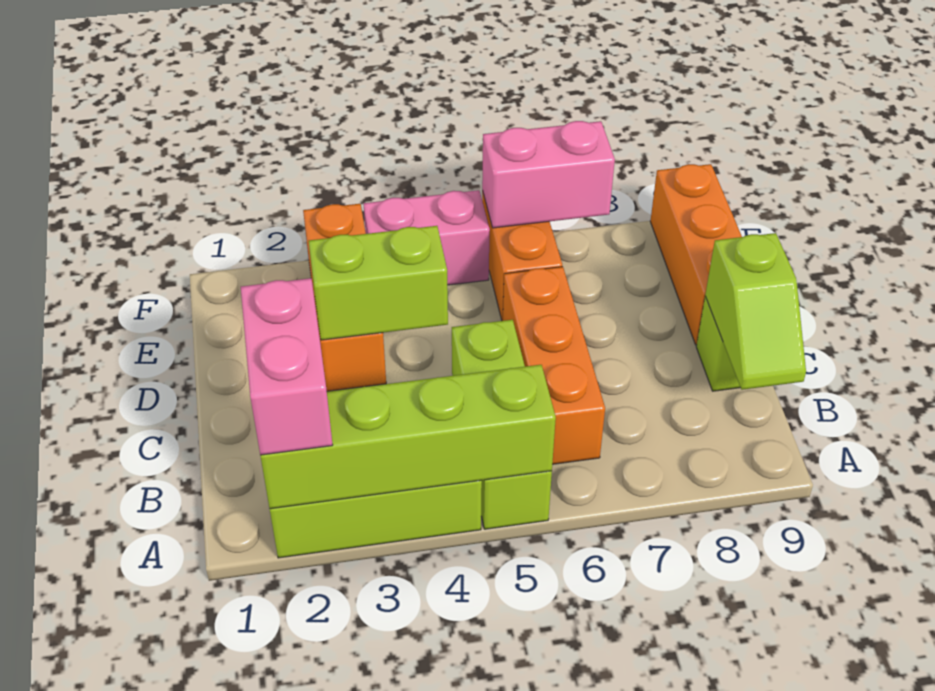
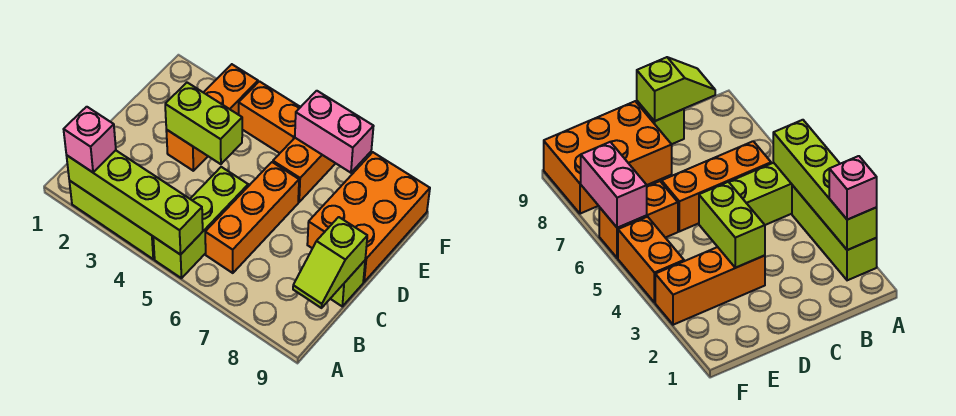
pink 1x2 brick [241,278,333,455] -> pink 1x1 brick [64,107,116,172]
orange 1x3 brick [650,164,742,345] -> orange 2x3 brick [307,152,430,282]
pink 1x2 brick [364,190,490,285] -> orange 1x2 brick [239,81,300,153]

